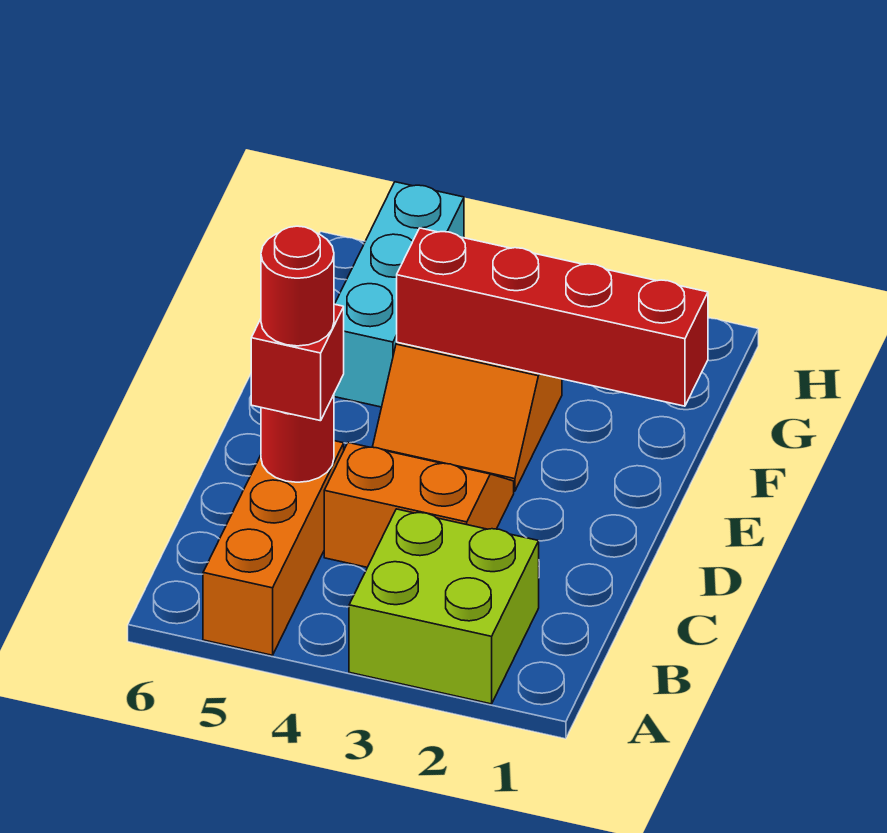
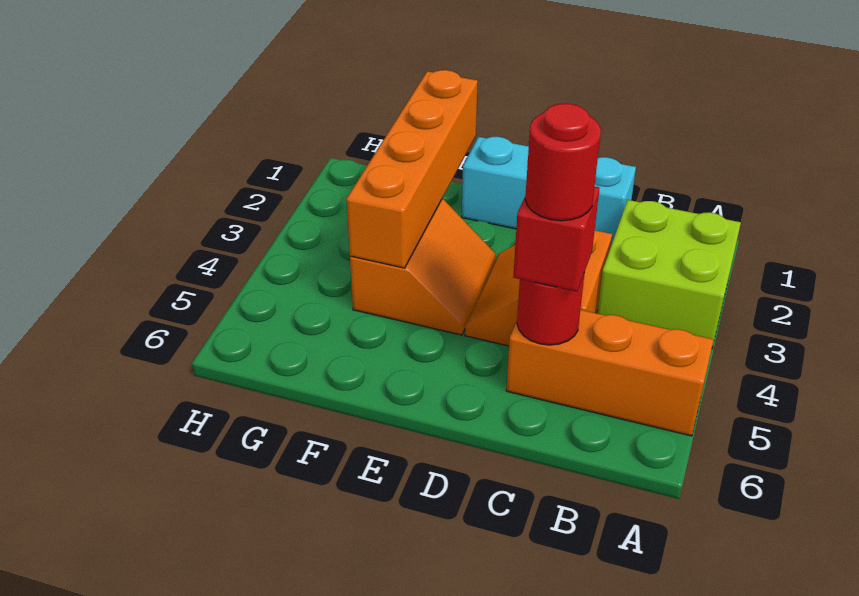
red 1x4 brick [397,228,708,406] -> orange 1x4 brick [347,70,478,268]
cyan 1x3 brick [334,182,464,407] -> cyan 1x3 brick moved to [462,137,636,245]

